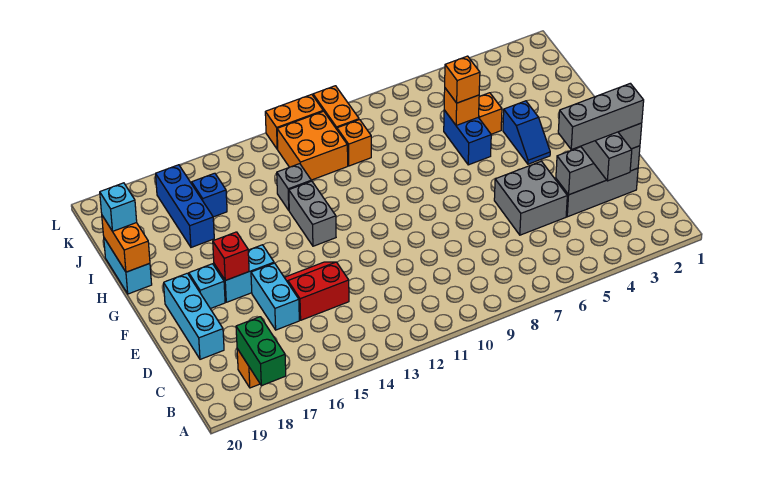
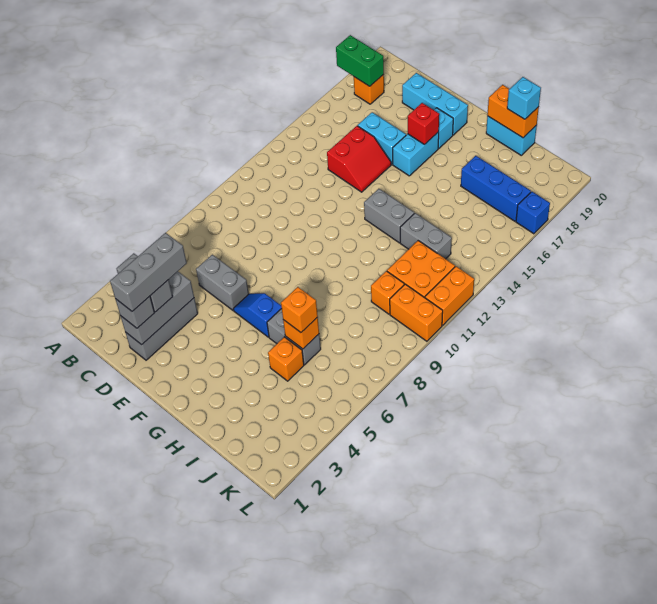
grey 2x2 brick [494,161,567,235] -> grey 1x2 brick [196,255,249,310]
blue 1x2 slope [503,101,550,164] -> blue 1x2 slope moved to [233,293,282,337]
blue 1x2 brick [444,110,491,165] -> grey 1x2 brick [267,309,321,365]
grey 1x1 brick [277,164,311,210] -> grey 1x2 brick [400,213,452,259]
blue 1x1 brick [192,173,227,217] -> blue 1x1 brick moved to [516,192,550,234]

